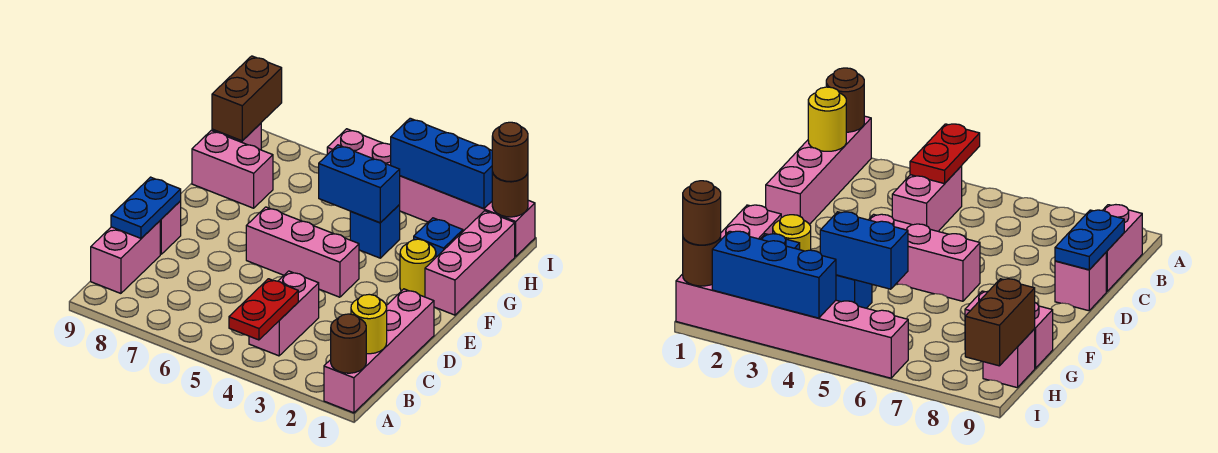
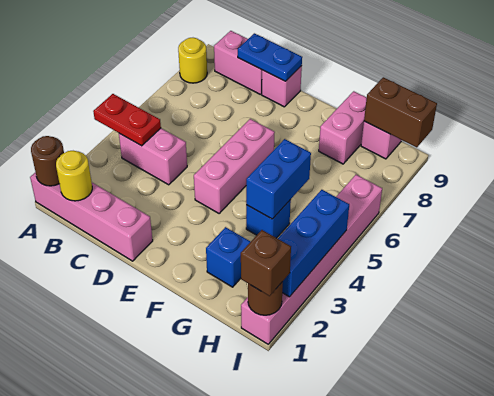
pink 1x3 brick [425,211,515,315] -> none
yellow 1x1 round brick [400,239,436,297] -> yellow 1x1 round brick moved to [178,38,207,83]
brown 1x1 round brick [492,122,528,182] -> brown 1x1 brick [241,230,291,296]

